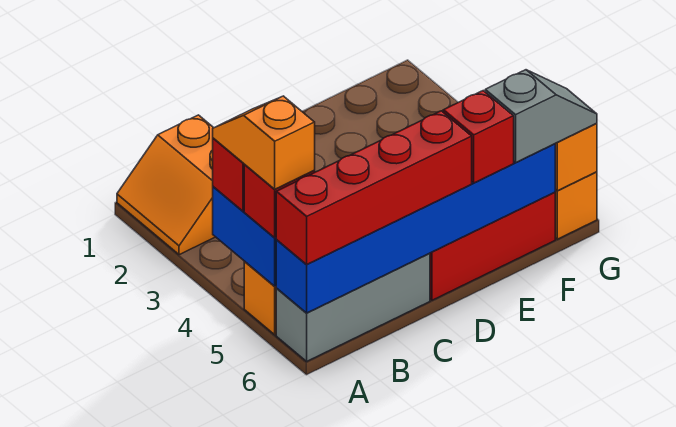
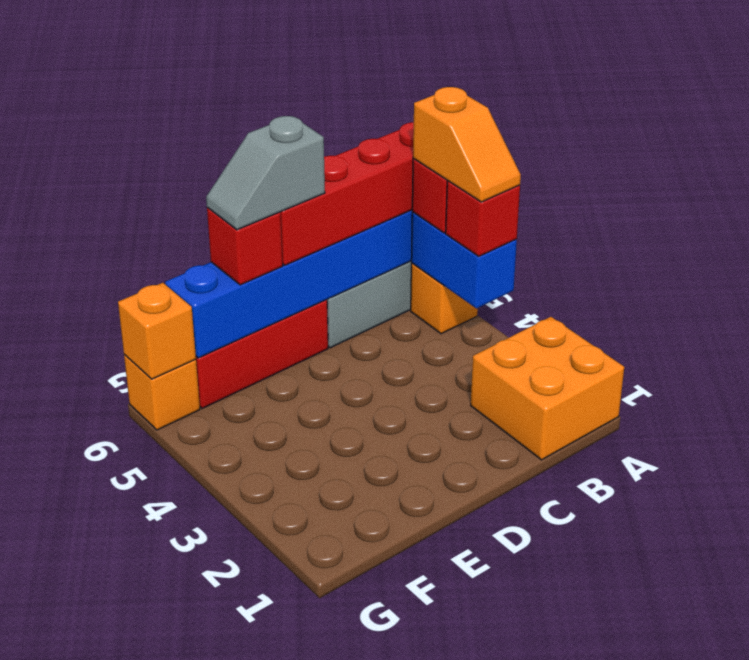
orange 2x2 slope [117,115,215,255] -> orange 2x2 brick [471,317,624,460]
grey 1x2 slope [485,70,597,163] -> grey 1x2 slope moved to [206,116,325,230]

